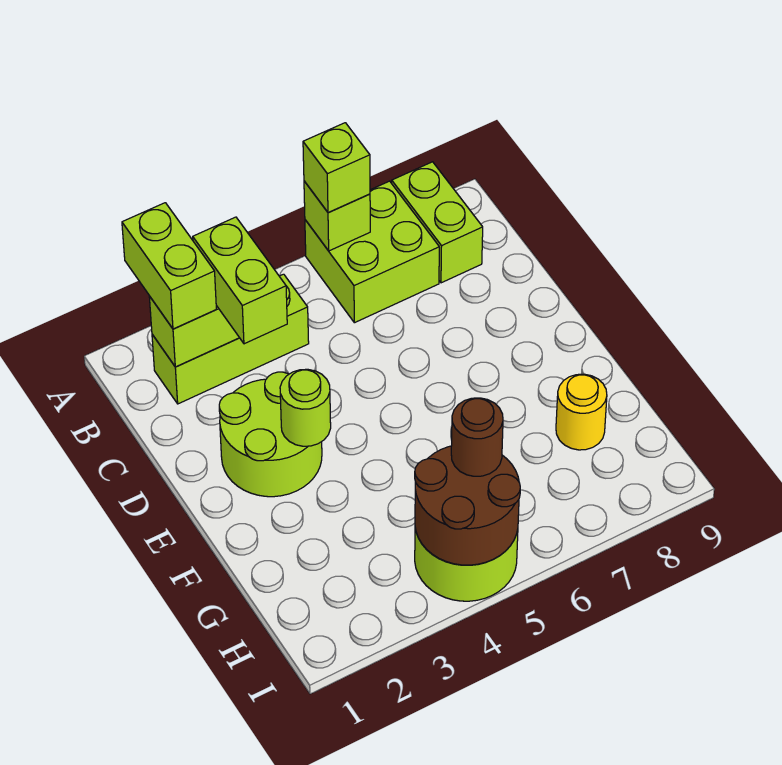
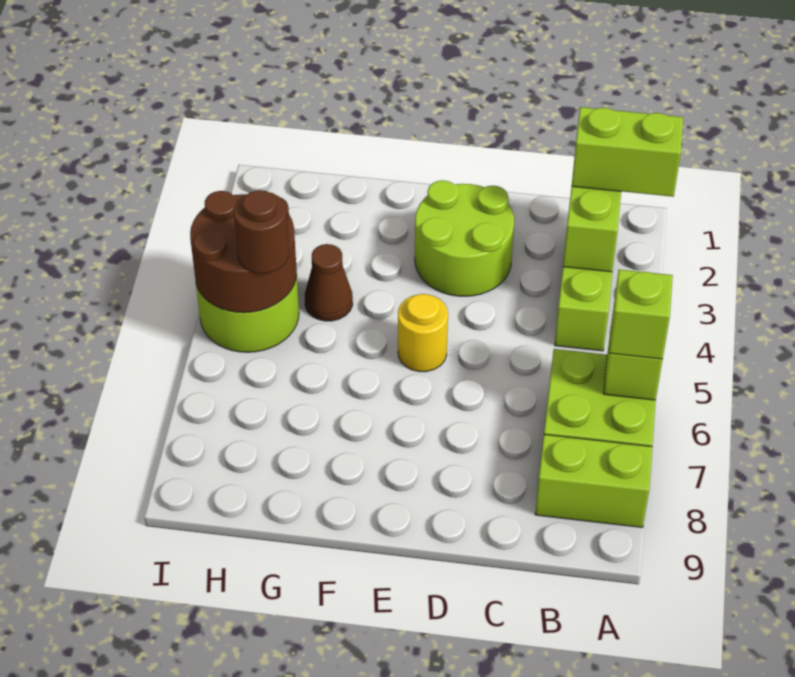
lime 1x2 brick [193,217,287,344] -> none
lime 1x1 round brick [280,369,331,446] -> none
none -> brown 1x1 cone [305,244,353,321]
yellow 1x1 round brick [556,374,607,450] -> yellow 1x1 round brick moved to [398,294,448,372]

